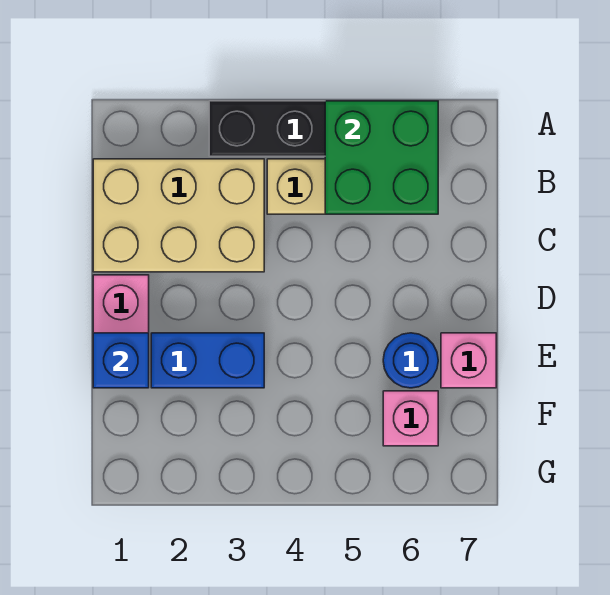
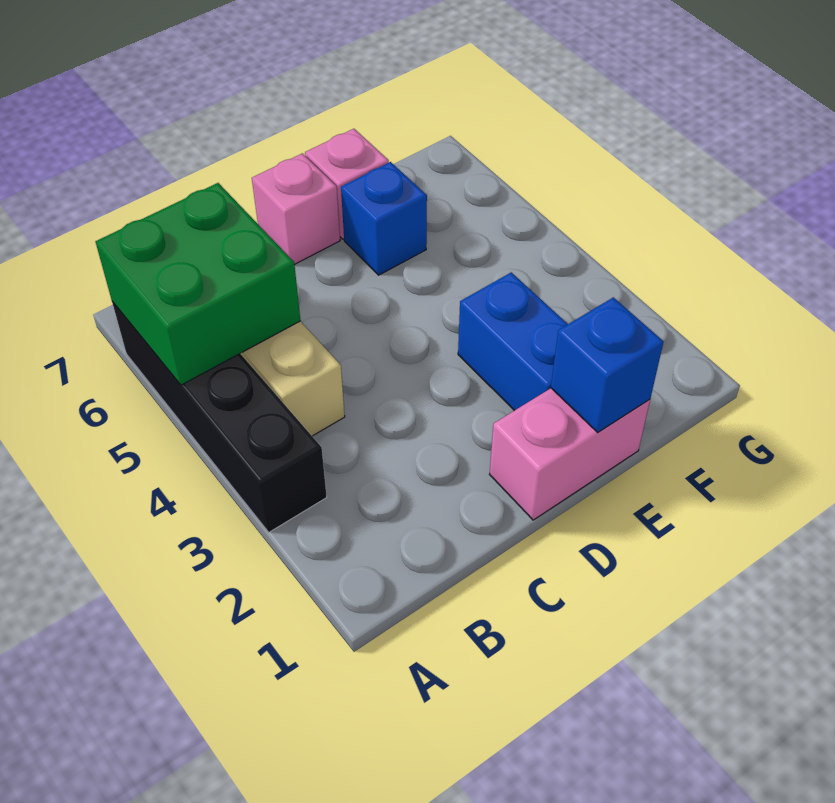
tan 2x3 brick [93,159,264,272] -> none
blue 1x1 round brick [383,333,438,388] -> blue 1x1 brick [341,162,427,275]
pink 1x1 brick [383,391,438,446] -> pink 1x1 brick moved to [252,153,340,264]

